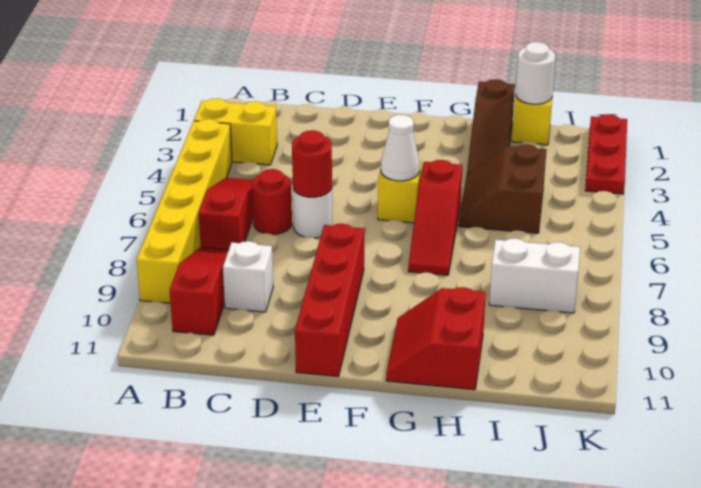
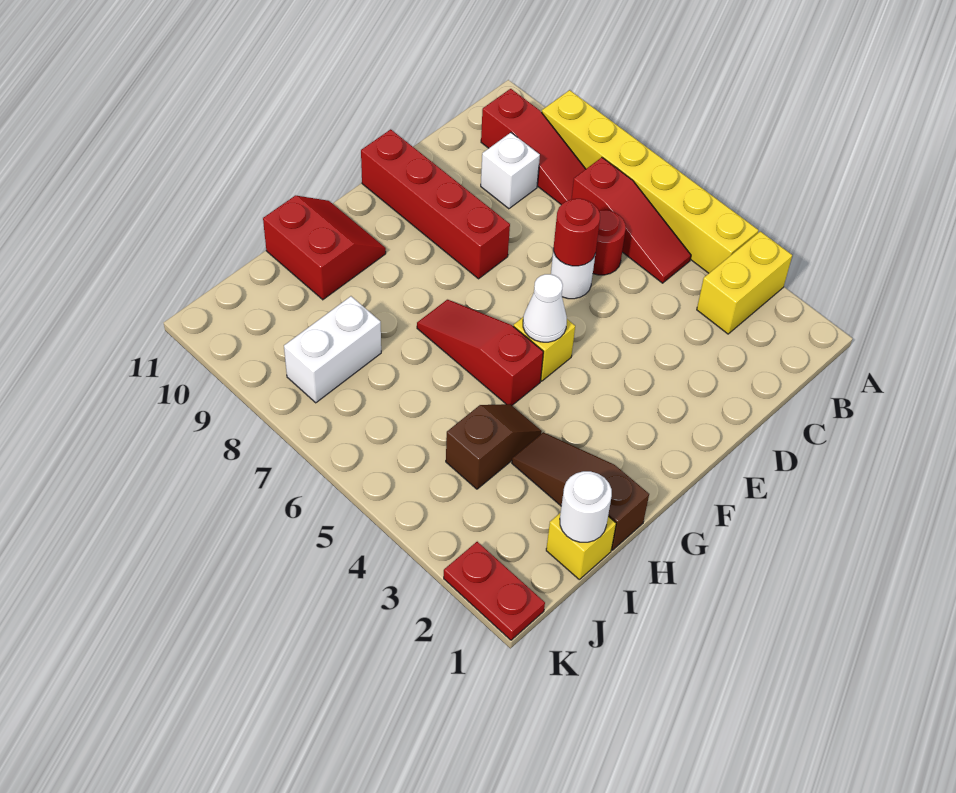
brown 2x2 slope [459,144,547,233] -> brown 1x2 slope [446,404,542,489]
red 1x3 plate [585,114,627,194] -> red 1x2 plate [444,542,545,640]

